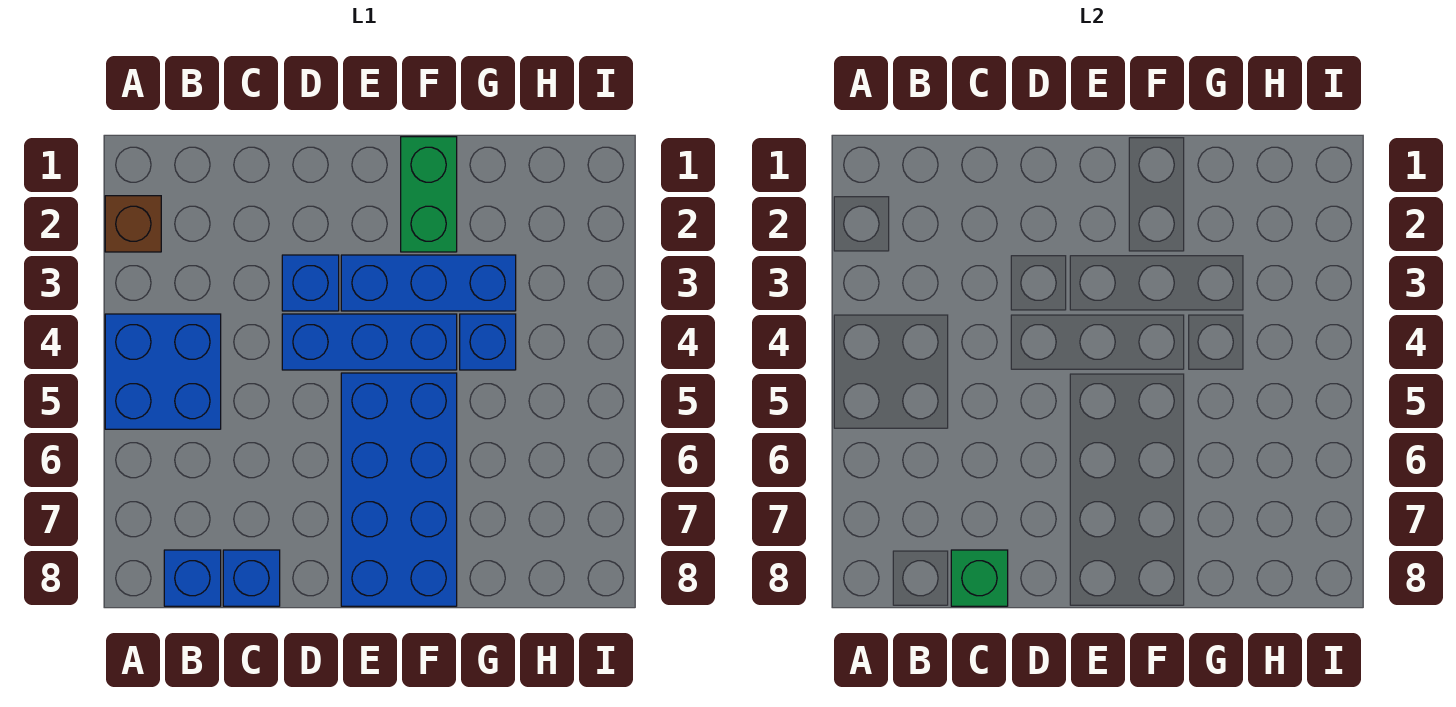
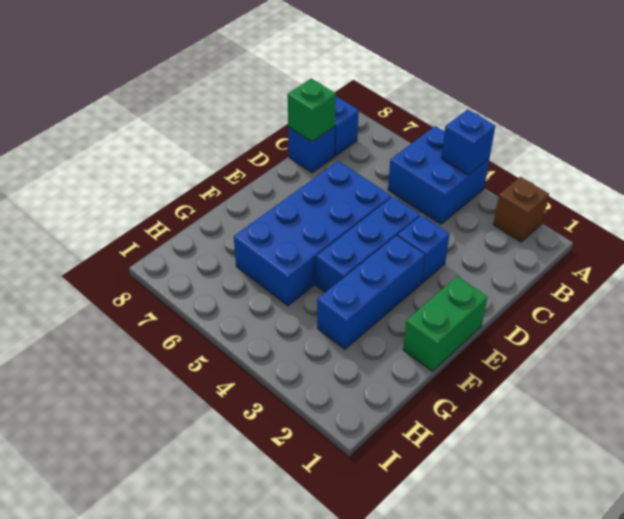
blue 2x4 brick [341,373,457,606] -> blue 2x4 brick turned to [234,161,391,306]
green 1x2 brick [401,137,457,252] -> green 1x2 brick turned to [403,276,488,371]
blue 1x1 brick [460,314,516,370] -> blue 1x1 brick moved to [441,109,495,175]

